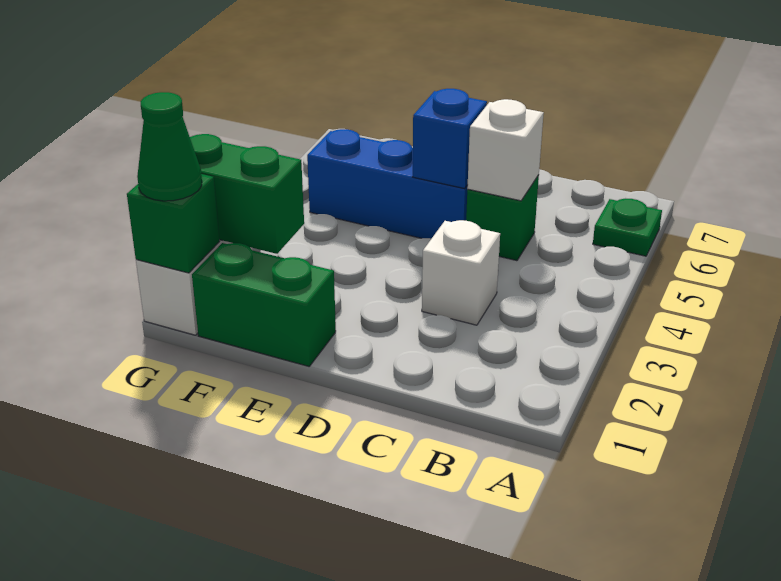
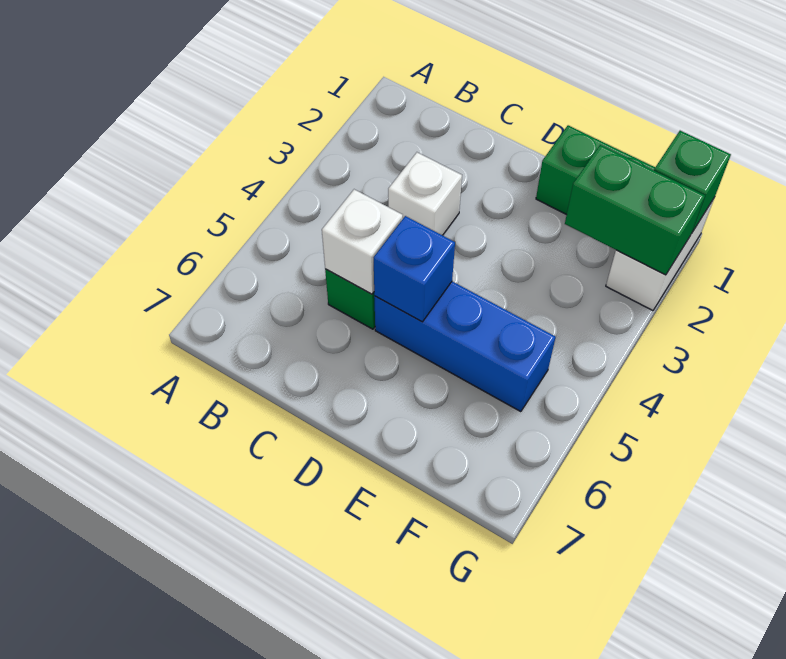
green 1x1 plate [593,198,662,256] -> none
green 1x1 cone [137,92,202,201] -> none

